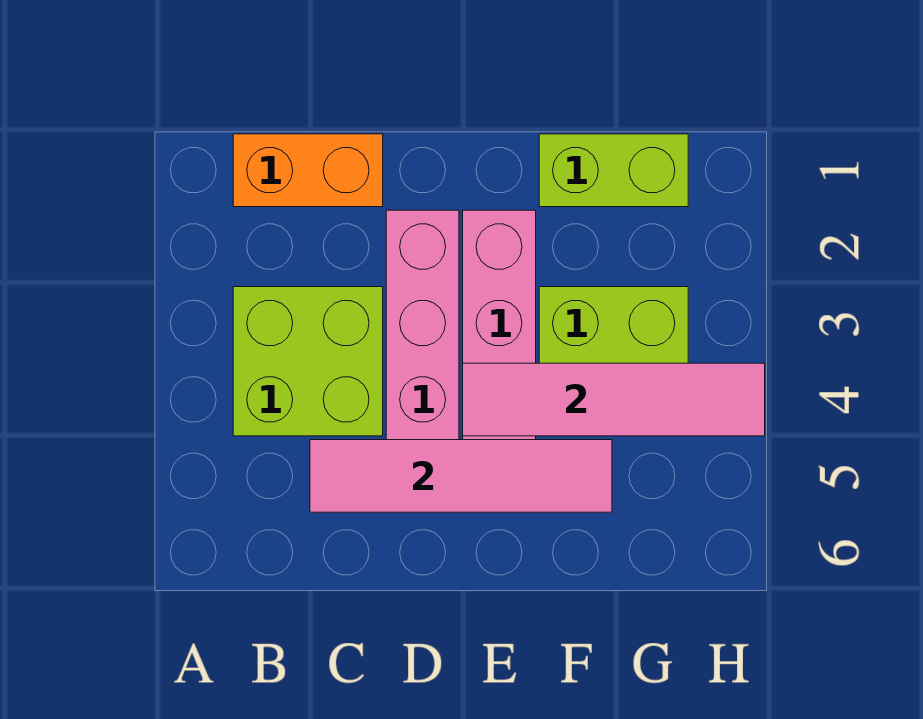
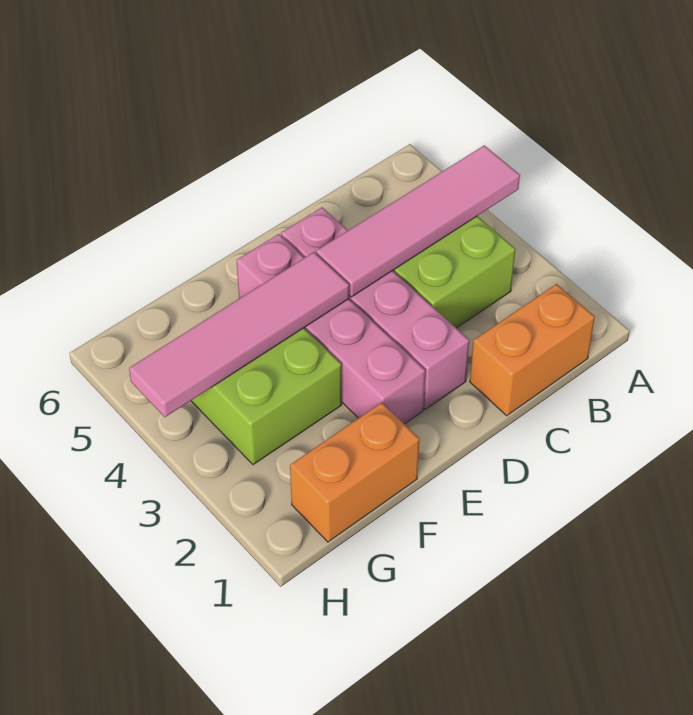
pink 1x4 tile [310,440,612,512] -> pink 1x4 tile moved to [316,145,520,297]
lime 1x2 brick [539,134,688,207] -> orange 1x2 brick [290,403,419,542]

